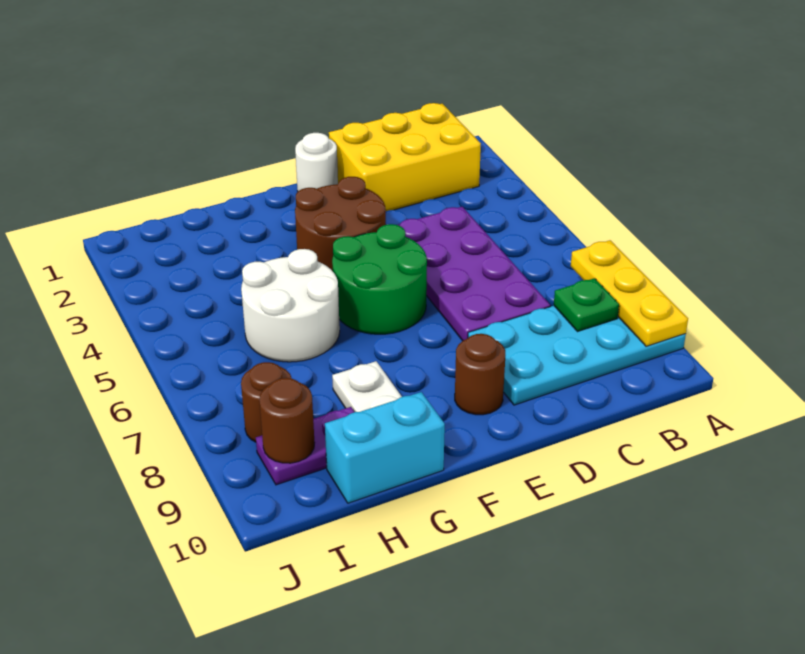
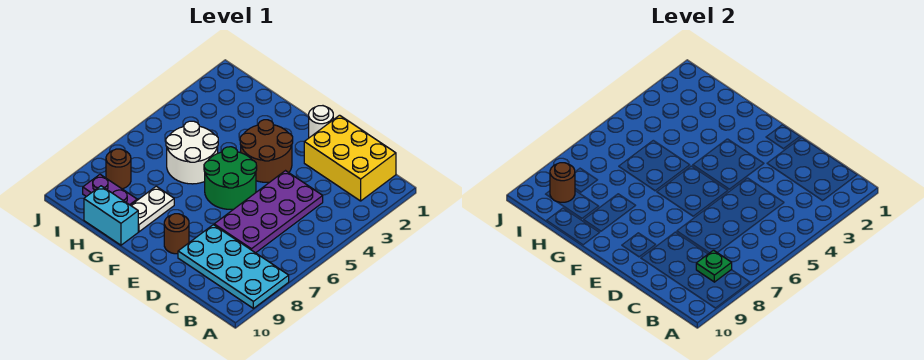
yellow 1x3 plate [571,240,688,346] -> none

